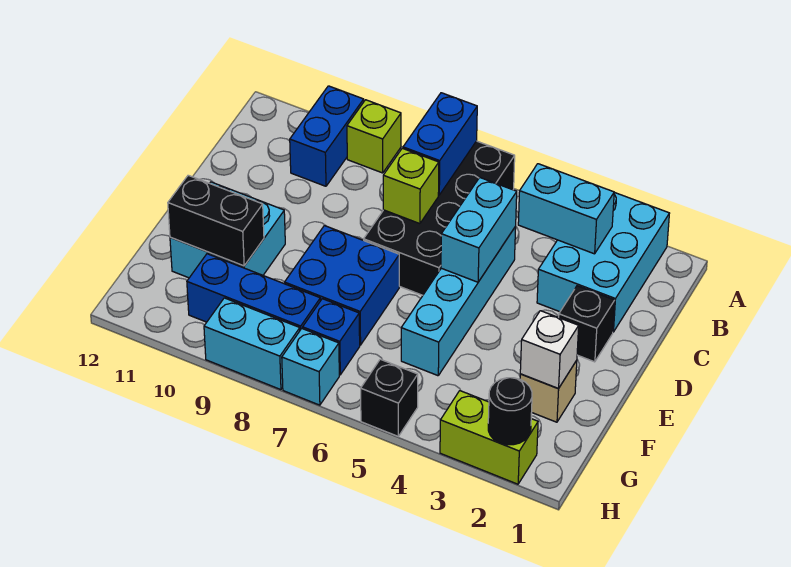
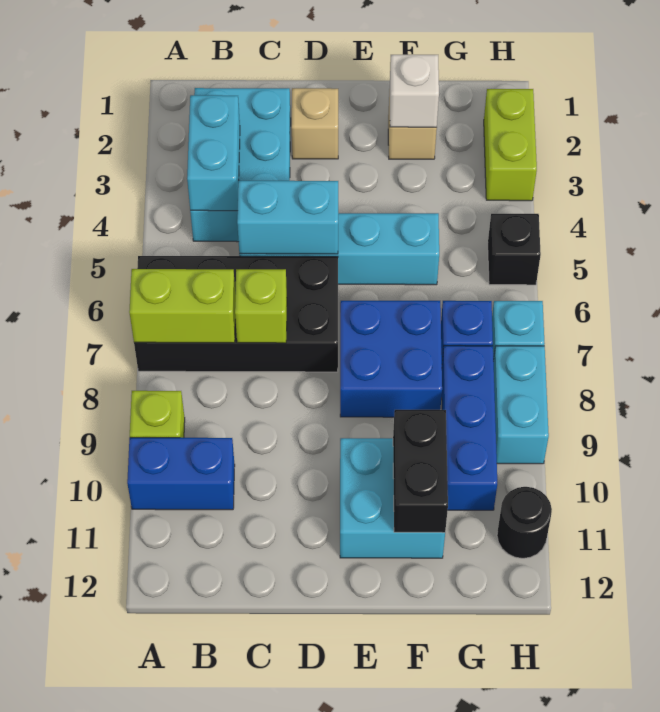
cyan 2x3 brick [537,192,669,332] -> cyan 2x3 brick turned to [190,88,291,242]
blue 1x2 brick [403,93,477,195] -> lime 1x2 brick [129,269,235,343]
black 1x1 brick [559,286,615,362] -> tan 1x1 brick [292,88,338,159]
black 1x1 round brick [488,378,532,445] -> black 1x1 round brick moved to [497,487,552,558]

